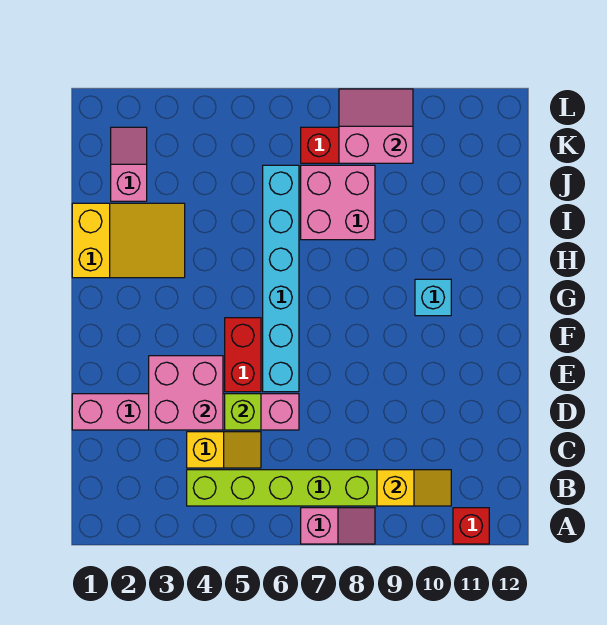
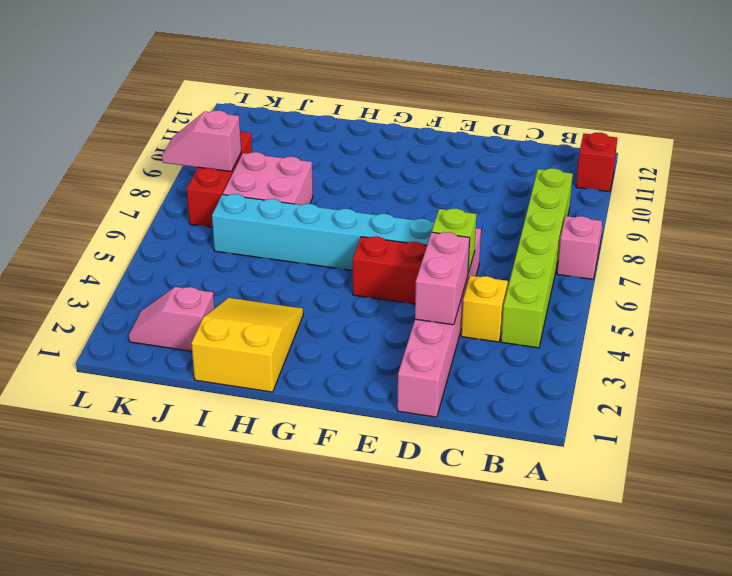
yellow 1x2 slope [377,470,451,506] -> none
pink 2x2 brick [149,356,223,430] -> pink 1x2 brick [415,232,470,325]
cyan 1x1 brick [415,279,451,316] -> none
pink 2x2 slope [339,89,413,163] -> pink 1x2 slope [162,110,241,172]

